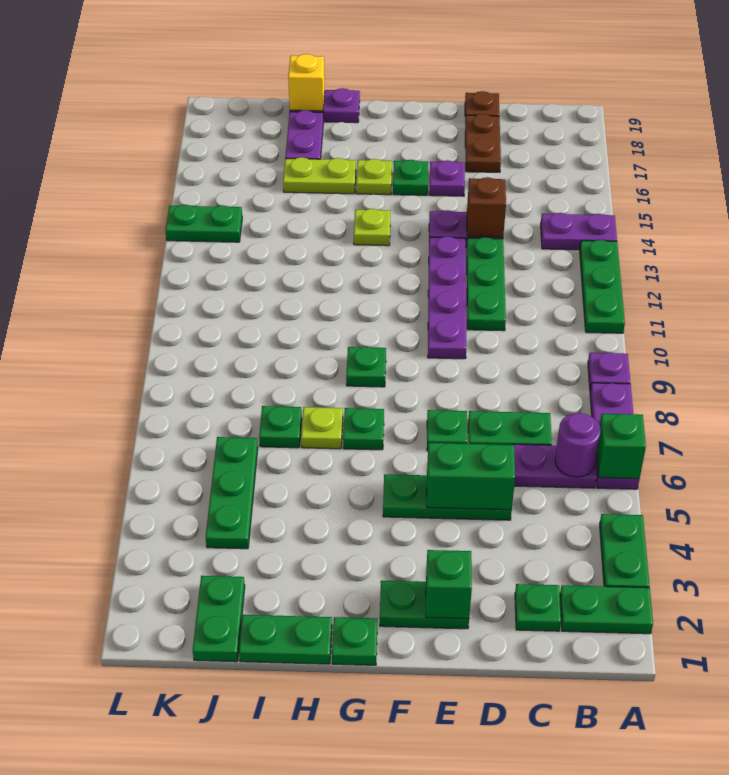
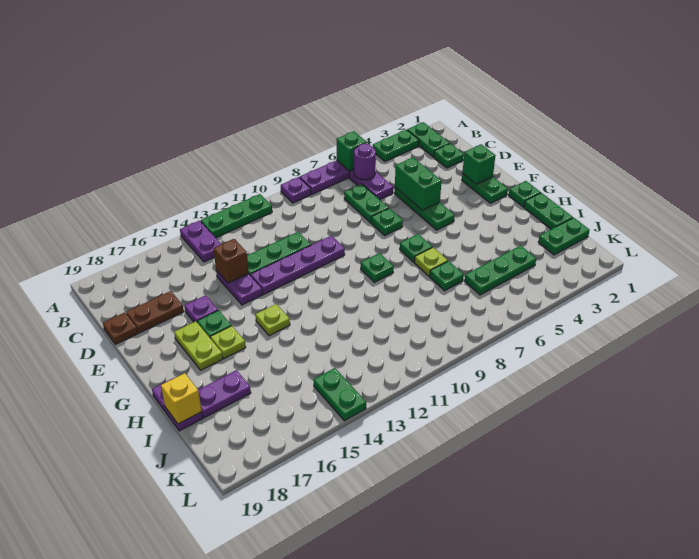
lime 1x2 plate [283,157,356,194] -> lime 1x2 plate moved to [174,321,223,370]

